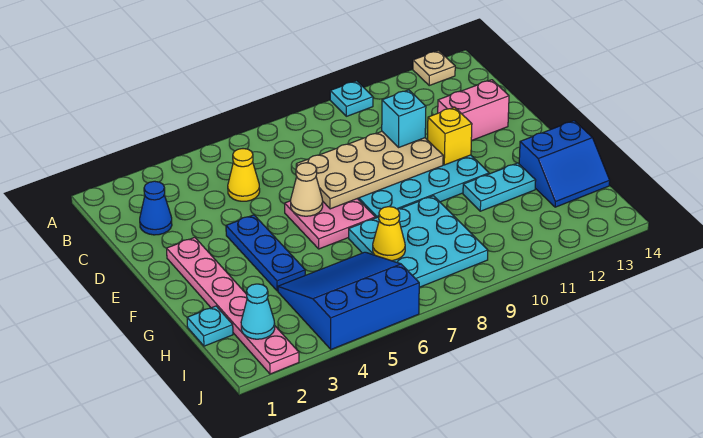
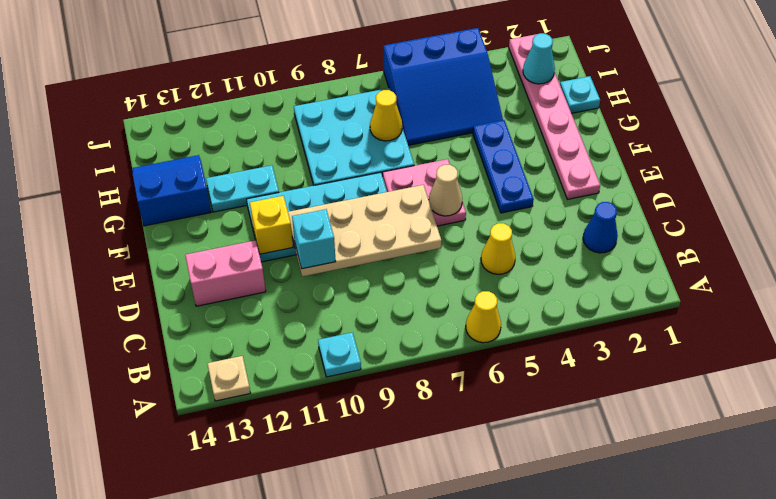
none -> yellow 1x1 cone [466,291,501,343]

